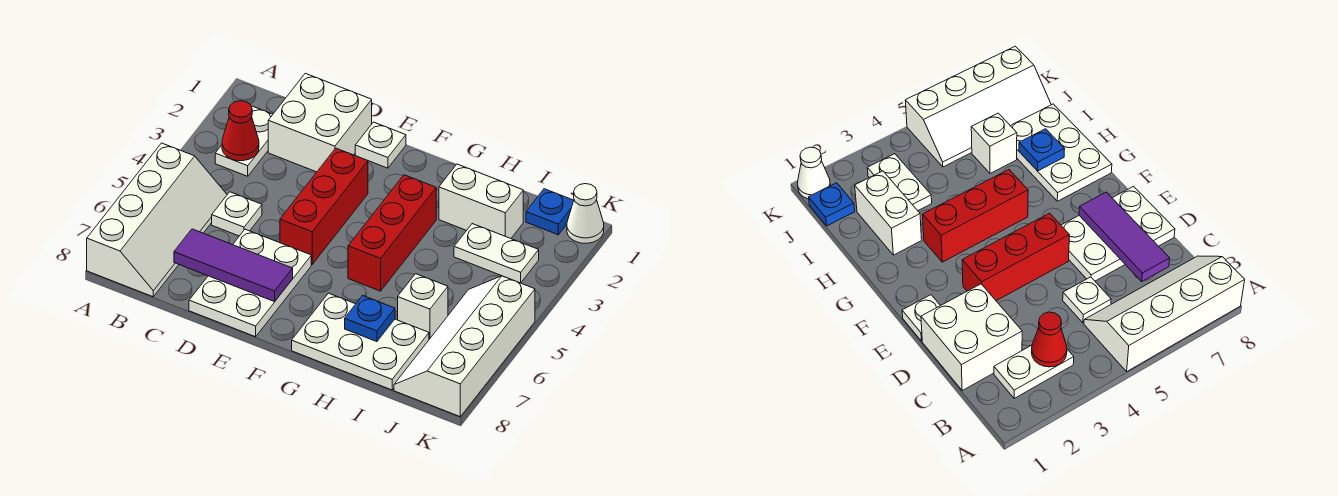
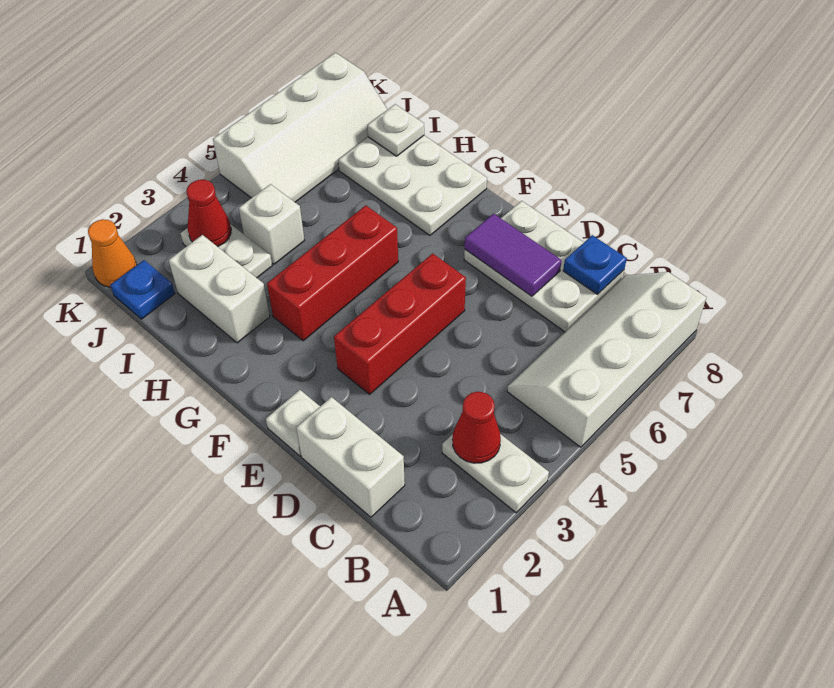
white 1x2 plate [215,106,273,176] -> white 1x2 plate turned to [442,434,549,513]
white 2x2 brick [268,73,372,172] -> white 1x2 brick [296,397,405,517]
white 1x1 plate [212,192,262,236] -> white 1x1 plate moved to [367,104,424,156]
purple 1x3 tile [174,229,293,302] -> purple 1x2 tile [465,214,562,296]
white 2x3 plate [189,229,311,337] -> white 2x3 plate turned to [464,201,624,332]
blue 1x1 plate [345,296,395,342] -> blue 1x1 plate moved to [563,235,627,294]
white 1x1 brick [398,274,448,339] -> white 1x1 brick moved to [239,184,304,264]
none -> red 1x1 cone [187,180,231,247]
white 1x1 cone [567,184,604,243] -> orange 1x1 cone [88,219,137,287]

